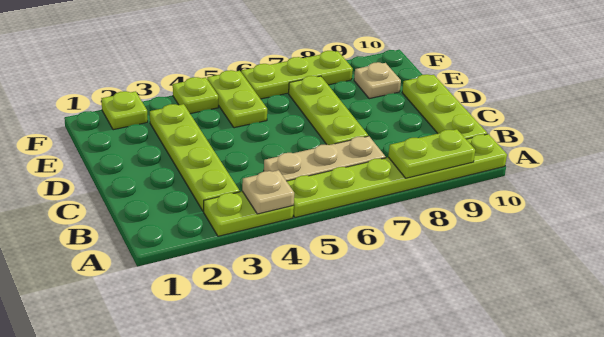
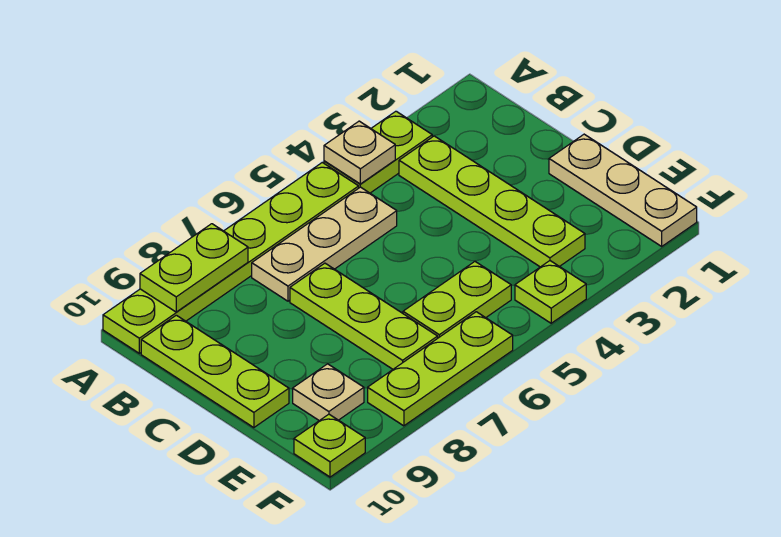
none -> tan 1x3 plate [549,134,697,246]
lime 1x2 plate [207,70,267,128] -> lime 1x2 plate turned to [403,262,511,338]
lime 1x1 plate [101,91,148,130] -> lime 1x1 plate moved to [294,414,365,477]

